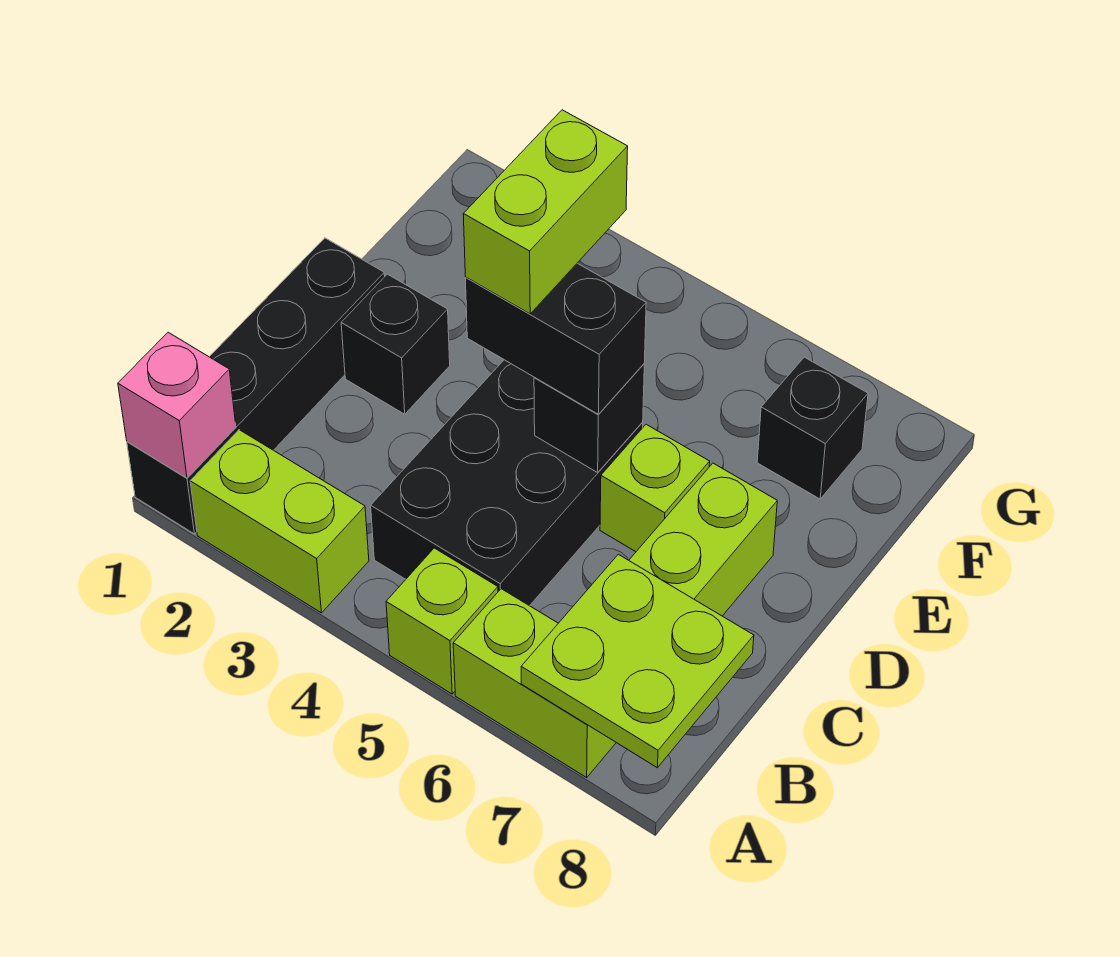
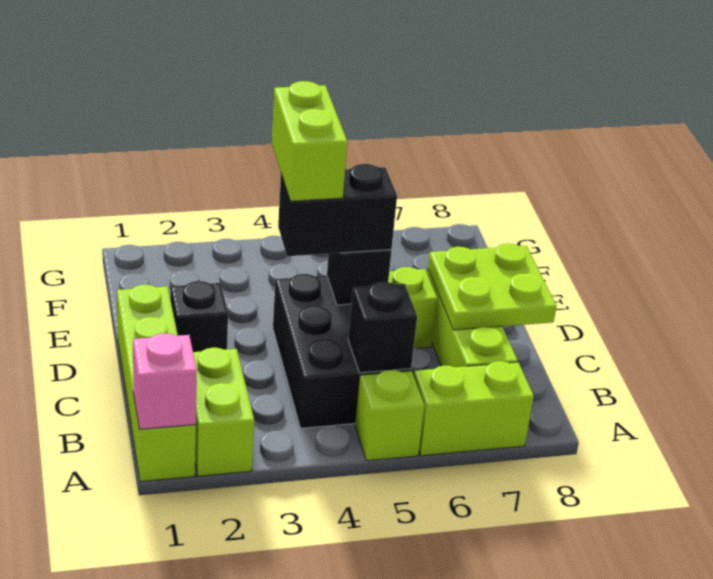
black 1x4 brick [127,238,385,534] -> lime 1x4 brick [117,285,196,482]
lime 1x2 brick [190,430,369,613] -> lime 1x2 brick turned to [193,348,254,476]
lime 2x2 plate [521,554,754,768] -> lime 2x2 plate moved to [428,243,557,330]
black 1x1 brick [757,357,868,499] -> black 1x1 brick moved to [348,282,417,373]

